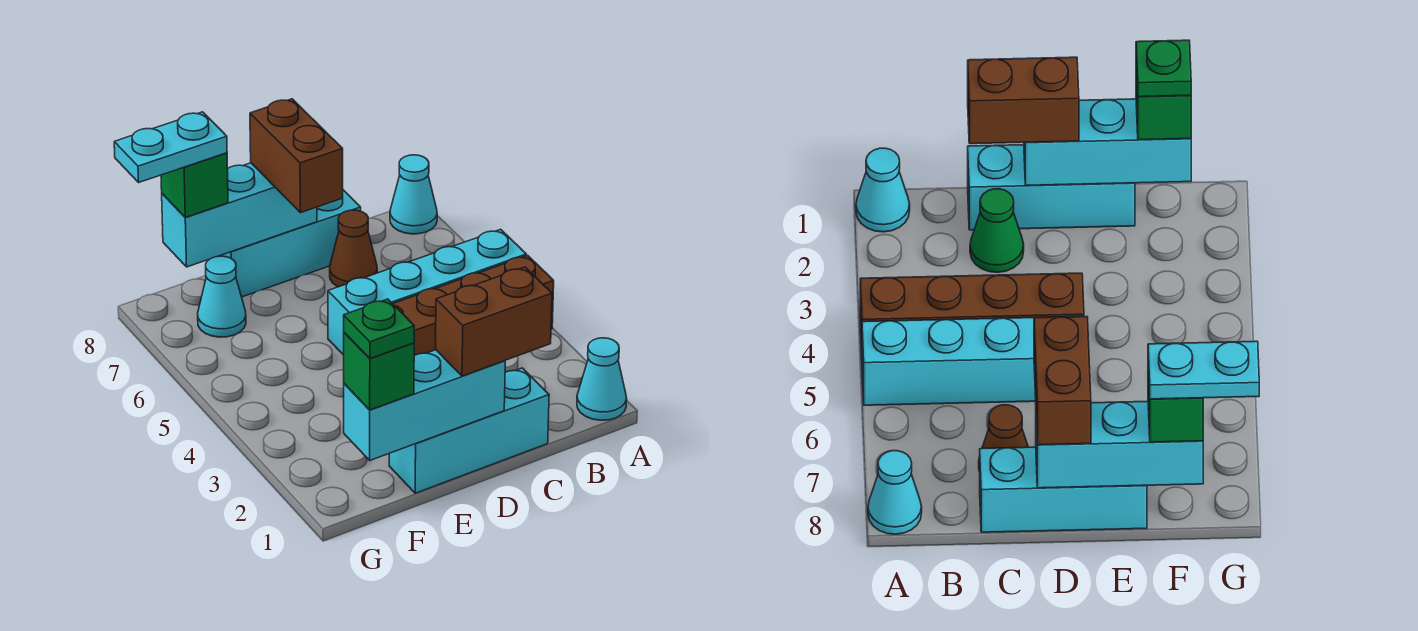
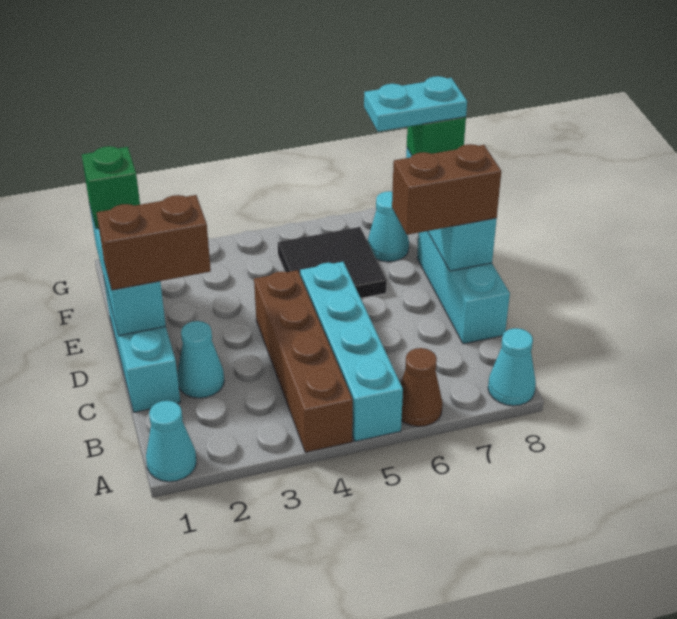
brown 1x2 brick [436,267,552,376] -> brown 1x2 brick turned to [97,195,211,290]
green 1x1 cone [970,189,1024,272] -> cyan 1x1 cone [177,321,224,398]
brown 1x1 cone [330,210,377,287] -> brown 1x1 cone moved to [400,348,443,427]
none -> black 2x2 tile [278,227,387,298]
green 1x1 plate [344,299,414,359] -> none
cyan 1x2 plate [114,112,227,182] -> cyan 1x2 plate turned to [364,76,467,132]

